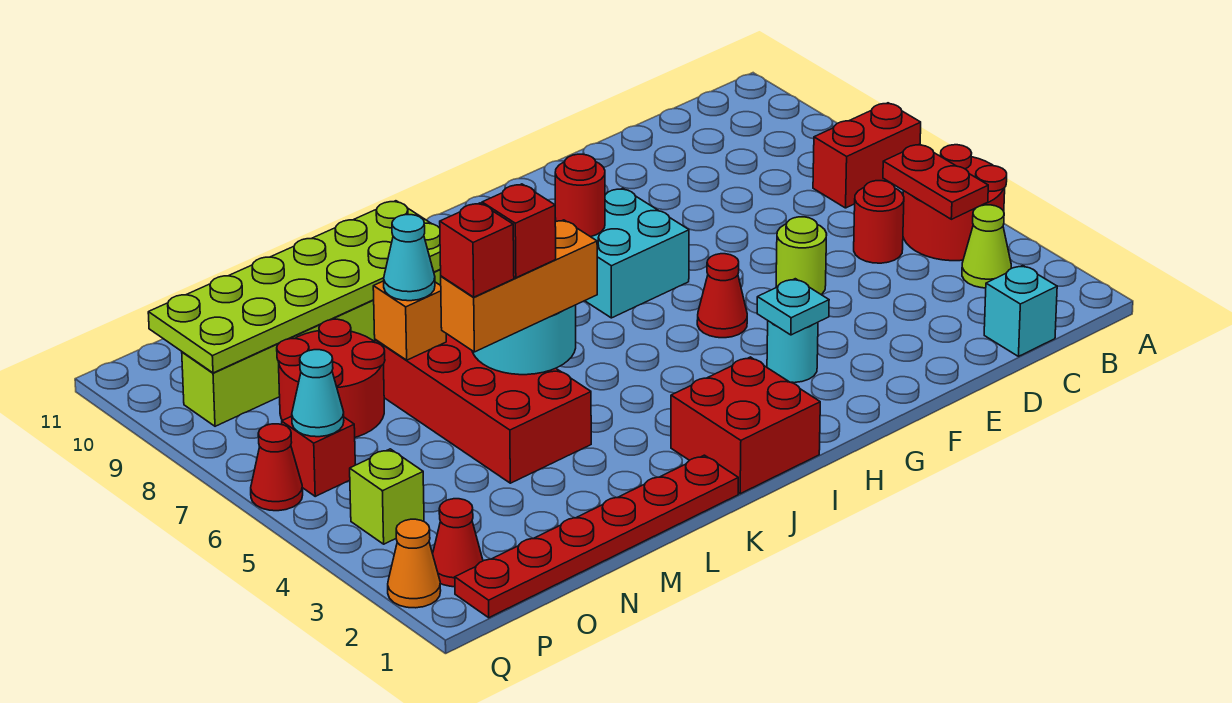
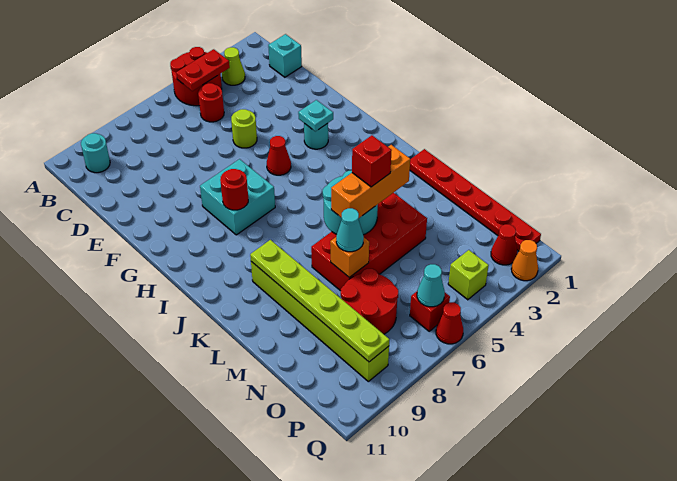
red 1x2 brick [813,103,921,208] -> none
none -> cyan 1x1 round brick [81,133,110,173]
red 2x2 brick [671,357,820,494] -> none
orange 1x3 brick [441,220,597,352] -> orange 1x3 brick turned to [331,145,410,218]
lime 2x6 plate [148,201,441,373] -> lime 1x6 plate [250,240,389,362]
red 1x1 brick [440,203,514,297] -> none

